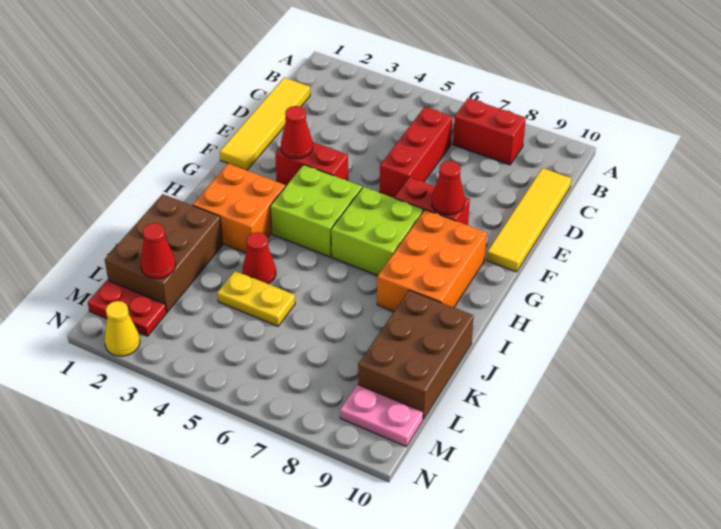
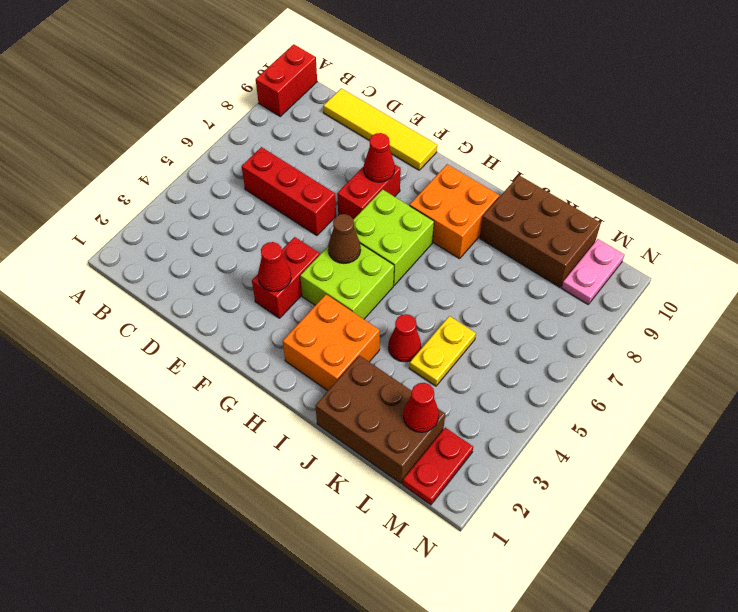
red 1x2 brick [453,98,526,165] -> red 1x2 brick moved to [256,44,317,116]
yellow 1x4 tile [220,77,310,170] -> none
none -> brown 1x1 cone [328,214,361,263]
orange 2x3 brick [377,210,487,311] -> orange 2x2 brick [410,164,499,259]
yellow 1x1 cone [104,301,140,356] -> none

